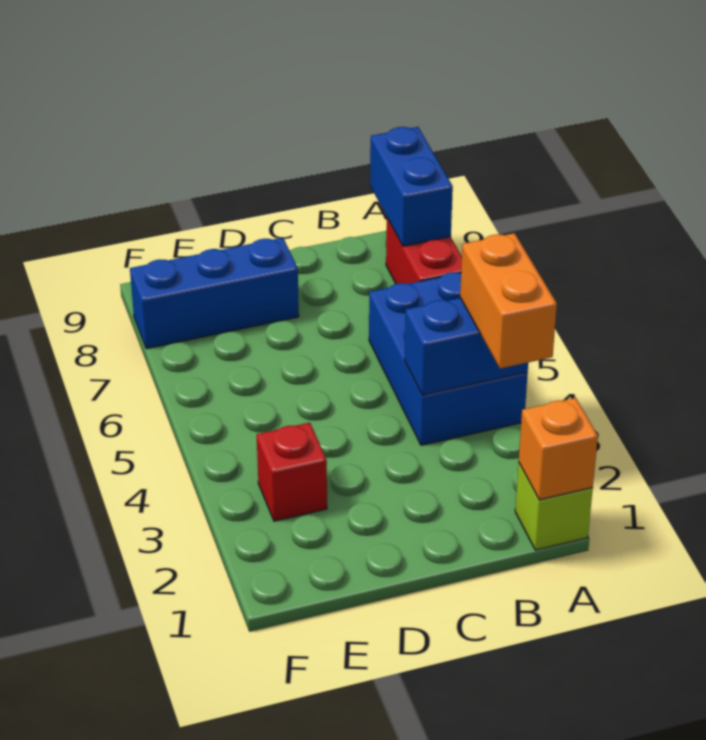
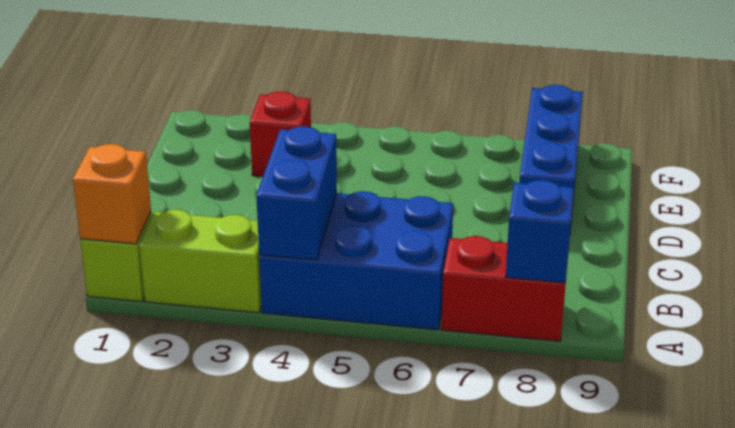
none -> lime 1x2 brick [139,210,261,313]
orange 1x2 brick [460,233,557,369] -> none
blue 1x2 brick [370,127,453,246] -> blue 1x1 brick [506,180,574,283]

